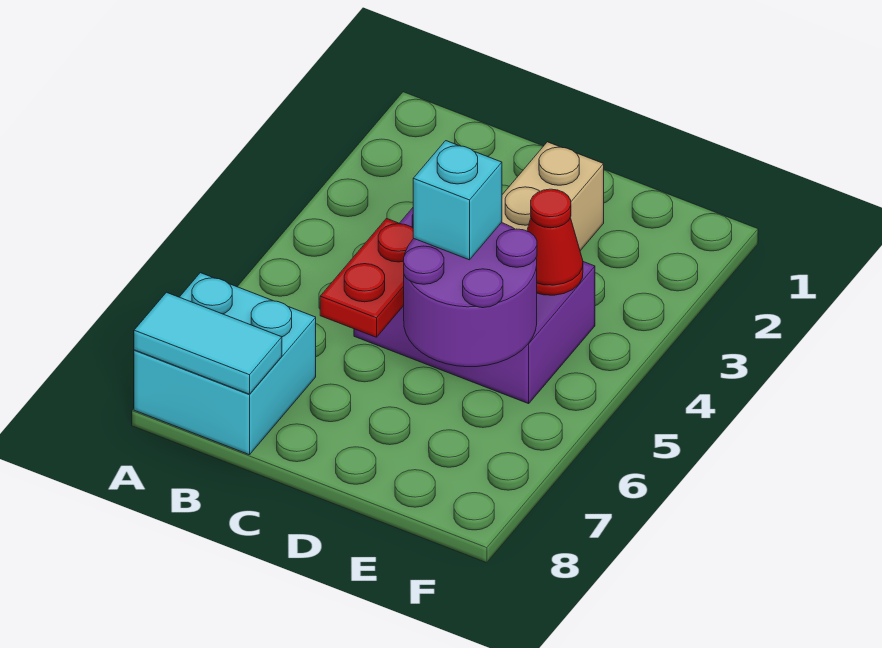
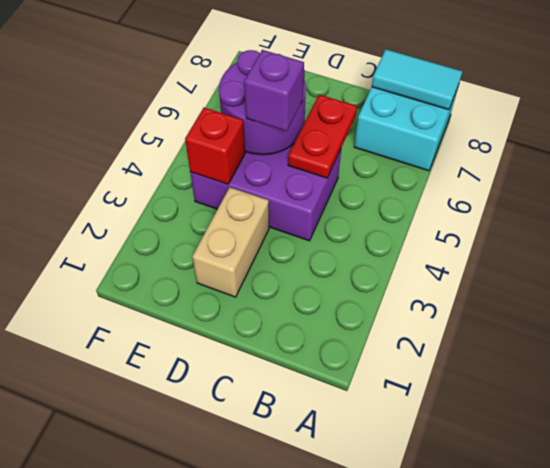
cyan 1x1 brick [413,141,502,260] -> purple 1x1 brick [244,50,304,131]
red 1x1 cone [527,189,583,295] -> red 1x1 brick [185,108,245,184]

